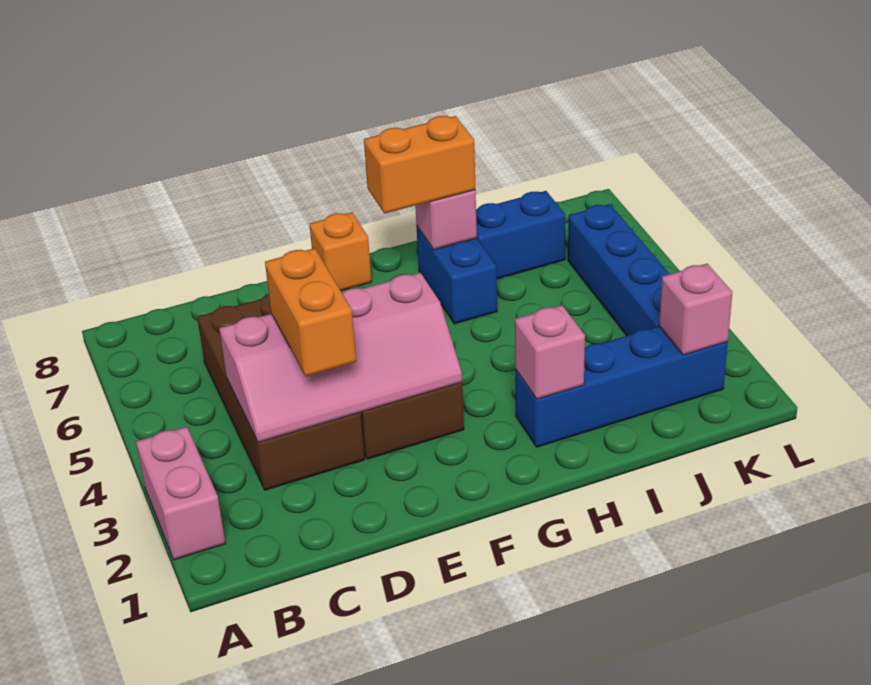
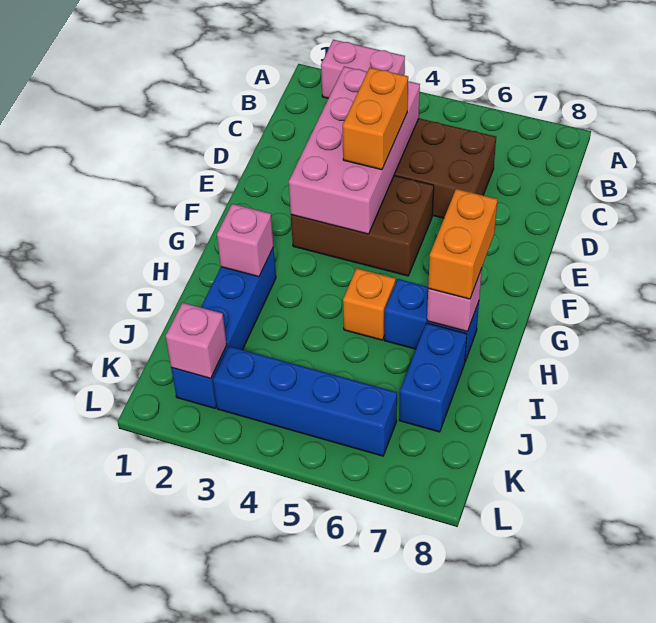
pink 2x4 slope [219,273,462,442] -> pink 2x4 brick [289,67,420,234]
orange 1x2 brick [265,248,356,376] -> orange 1x2 brick turned to [343,68,408,170]
orange 1x1 brick [309,212,372,291] -> orange 1x1 brick moved to [343,268,396,340]

